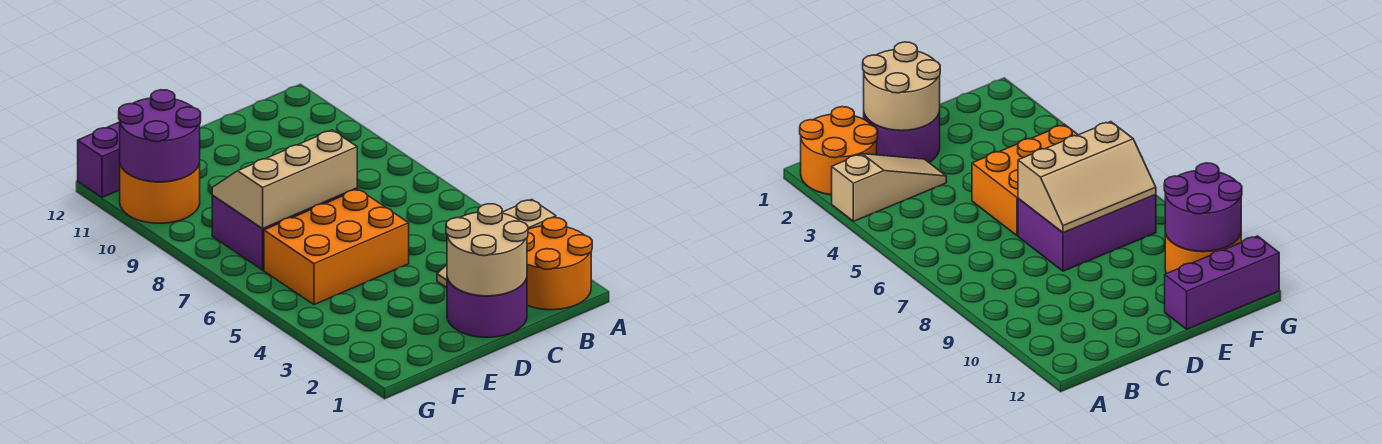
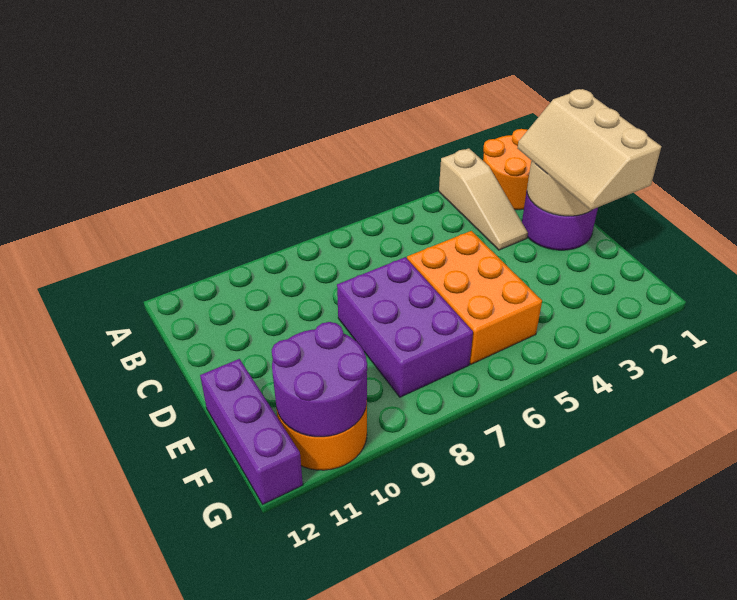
tan 2x3 slope [212,130,357,229] -> tan 2x3 slope moved to [517,89,661,210]

